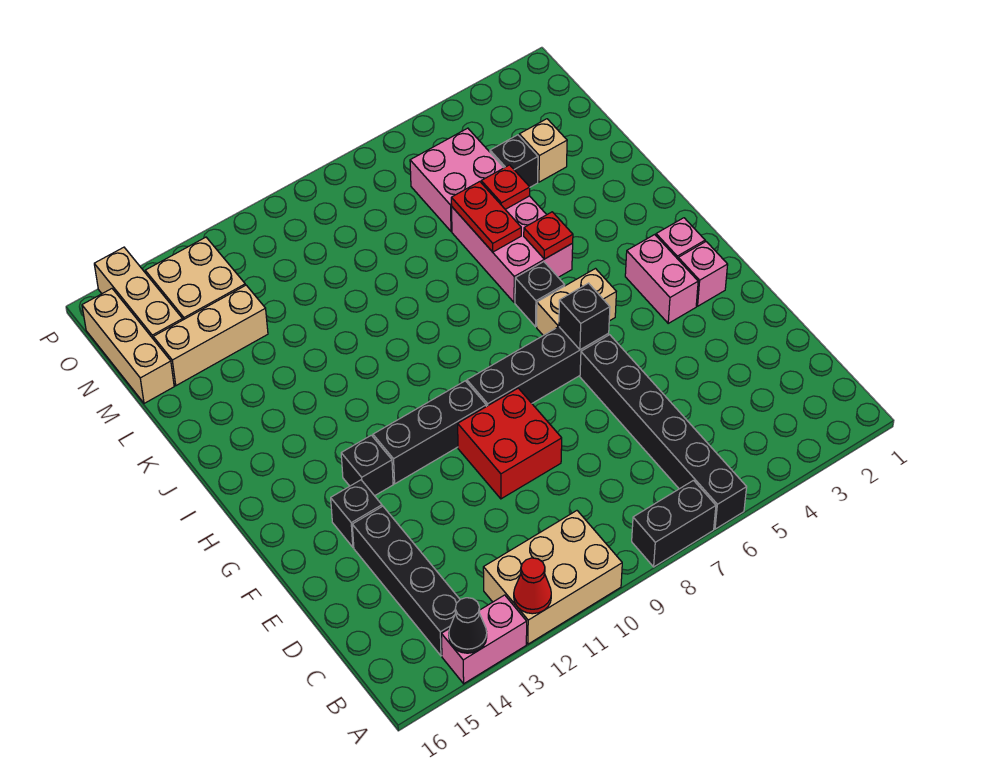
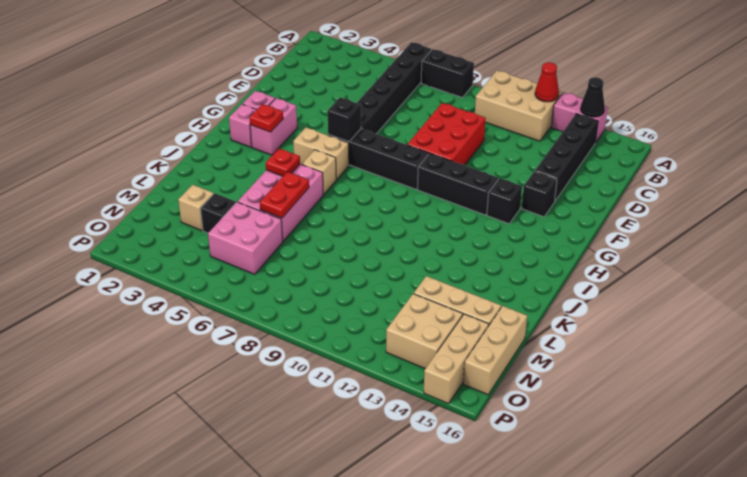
red 2x2 brick [458,388,562,499] -> red 2x3 brick [407,103,486,165]
black 1x1 brick [515,262,565,327] -> tan 1x1 brick [302,150,336,194]
red 1x1 plate [481,165,530,209] -> red 1x1 plate moved to [250,104,283,132]

